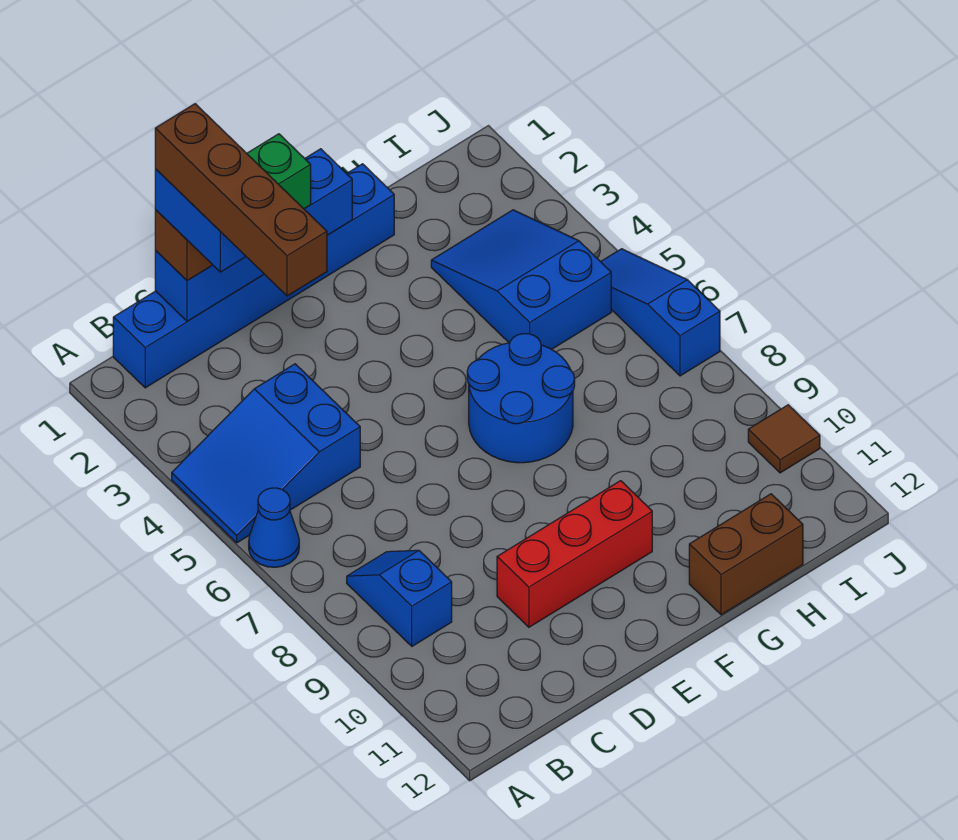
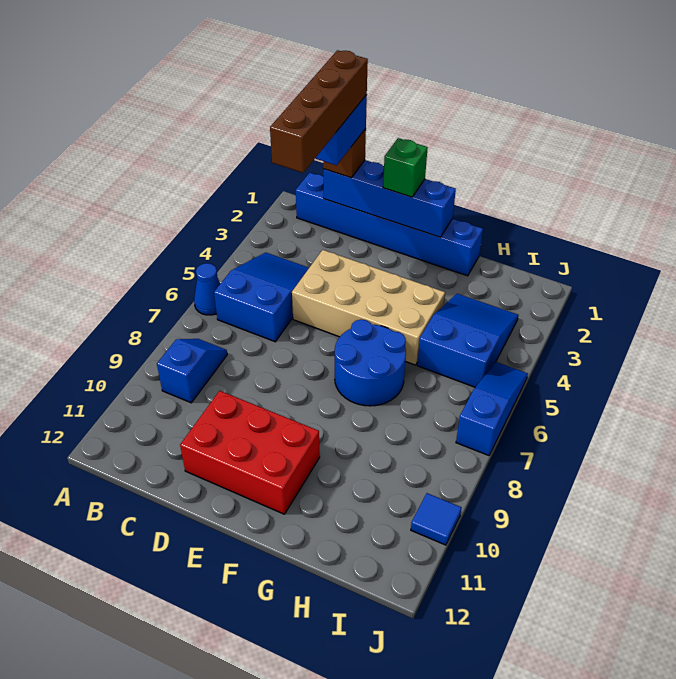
blue 2x3 slope [172,364,360,543] -> blue 2x3 slope turned to [214,252,309,342]
none -> tan 2x4 brick [292,250,445,365]
red 1x3 brick [497,481,652,627] -> red 2x3 brick [180,391,320,514]
brown 1x2 brick [689,494,803,615] -> none
brown 1x1 tile [748,405,820,473] -> blue 1x1 tile [411,493,462,545]

